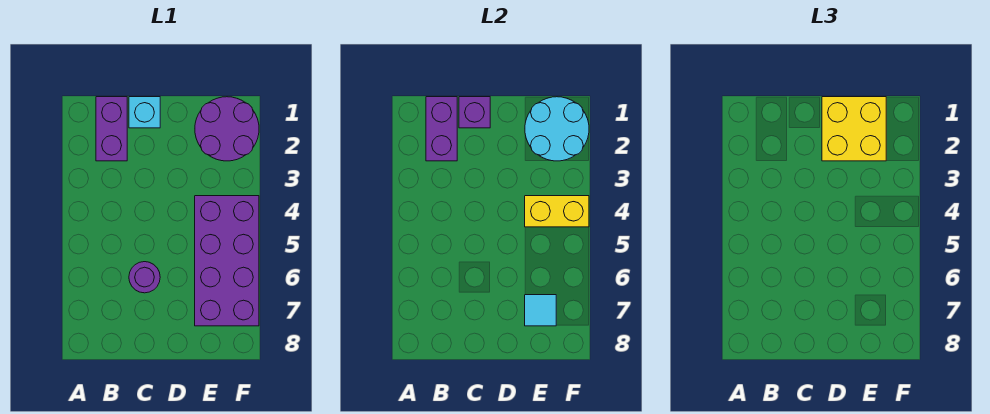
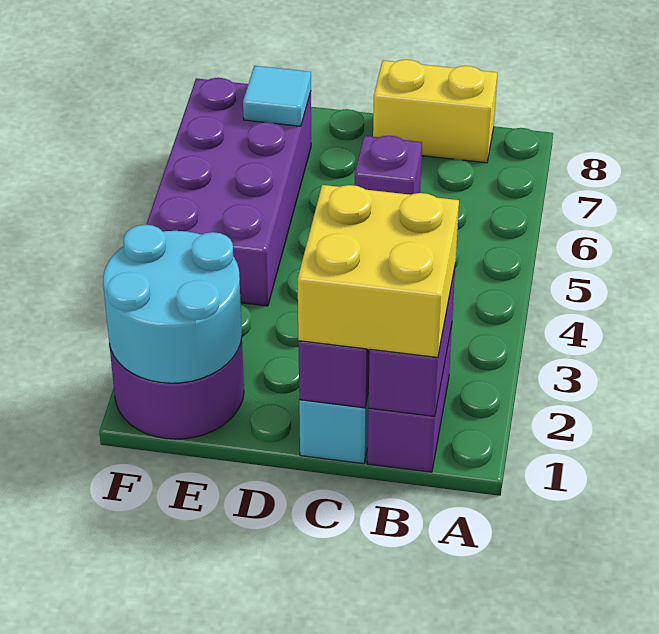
purple 1x1 round brick [129,262,160,293] -> purple 1x1 brick [355,136,422,195]
yellow 2x2 brick [822,97,886,161] -> yellow 2x2 brick moved to [298,185,459,357]
yellow 1x2 brick [525,196,589,227] -> yellow 1x2 brick moved to [373,60,497,163]

